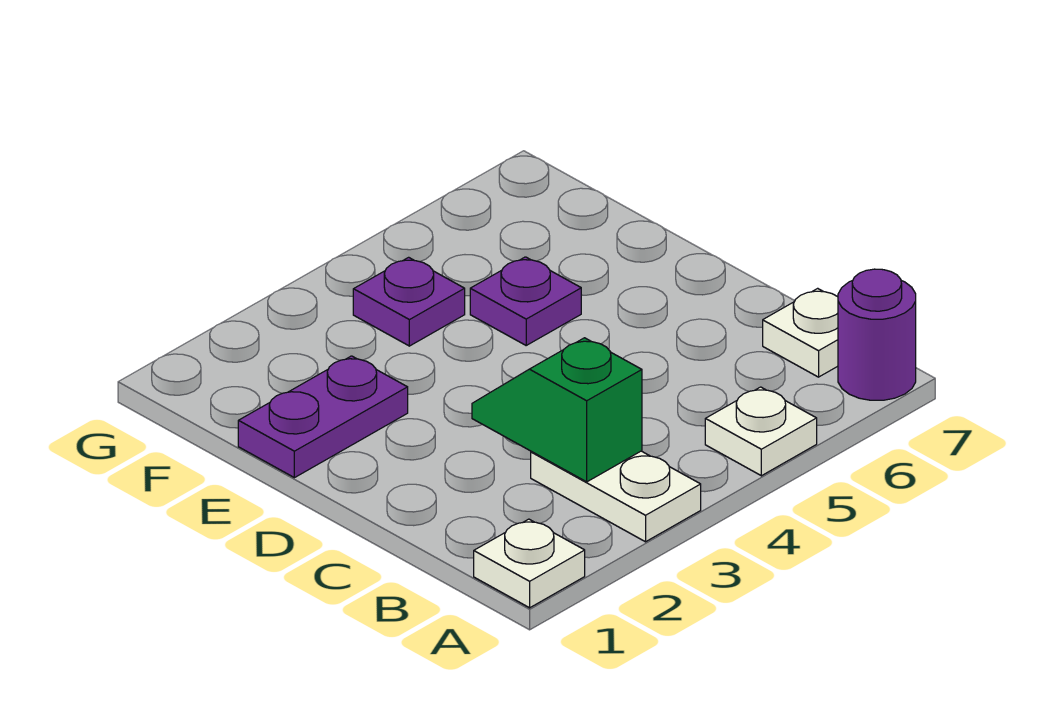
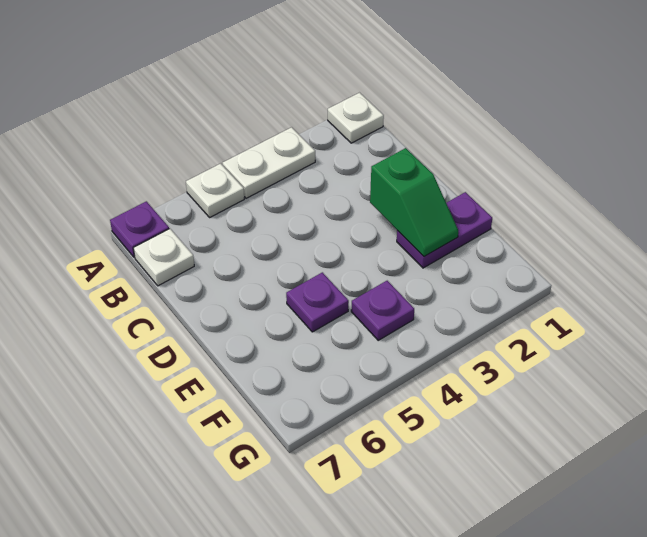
white 1x2 plate [531,451,701,542] -> white 1x2 plate turned to [222,127,315,198]
purple 1x1 round brick [838,269,916,400] -> purple 1x1 plate [110,201,169,257]
green 1x2 slope [472,338,642,482] -> green 1x2 slope moved to [370,148,458,257]

